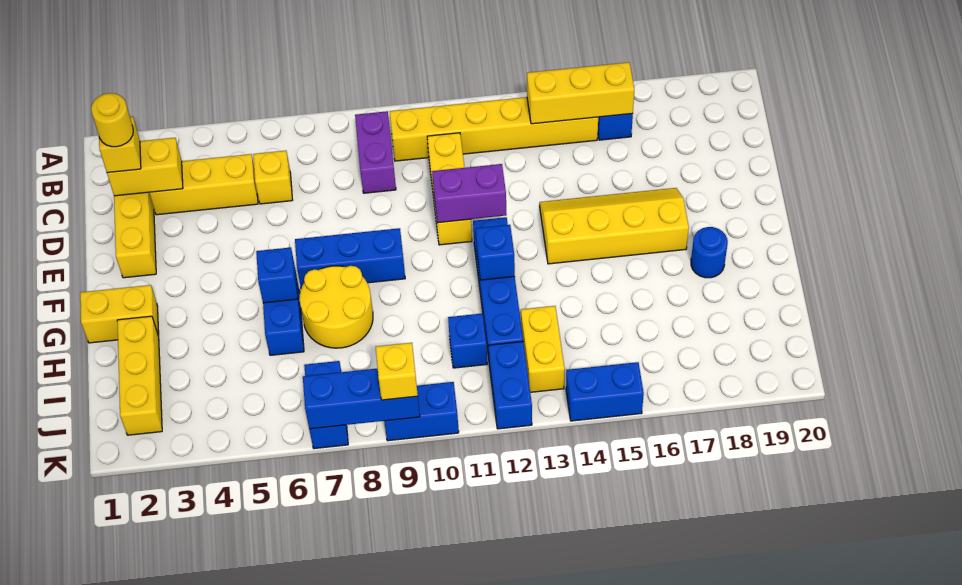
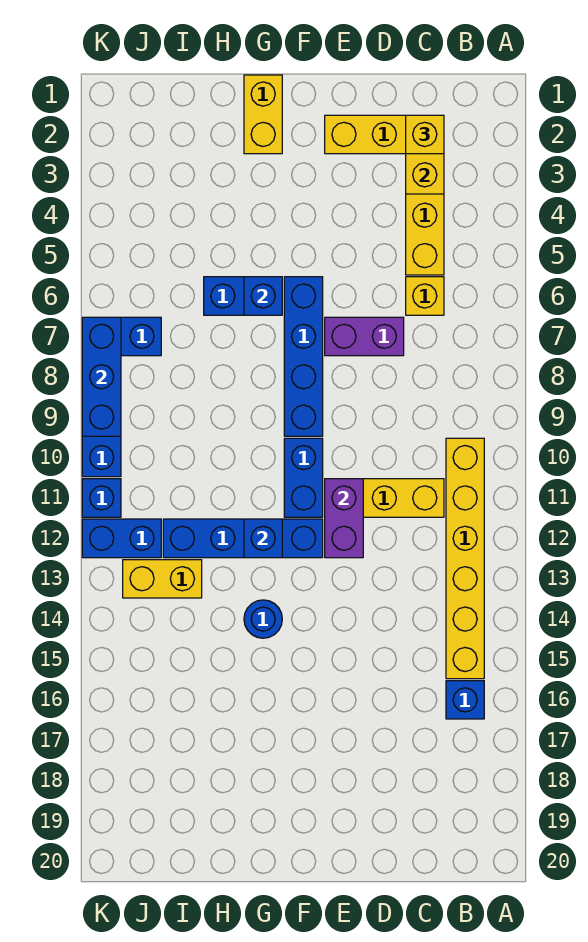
purple 1x2 brick [355,111,396,193] -> purple 1x2 brick moved to [325,317,404,356]
yellow 1x3 brick [527,62,634,124] -> none
yellow 1x1 round brick [91,93,133,147] -> none
yellow 2x4 slope [540,188,689,264] -> none
blue 1x3 brick [295,228,405,288] -> blue 1x4 brick [284,277,323,436]
yellow 2x2 round brick [299,266,373,348] -> none
blue 1x1 round brick [691,227,728,278] -> blue 1x1 round brick moved to [244,600,282,638]
yellow 1x3 brick [117,316,162,435] -> none
blue 1x1 brick [448,313,487,368] -> blue 1x1 brick moved to [82,479,121,517]
yellow 1x1 brick [376,343,418,400] -> none
blue 1x2 brick [566,362,644,421] -> blue 1x2 brick moved to [284,438,323,517]

